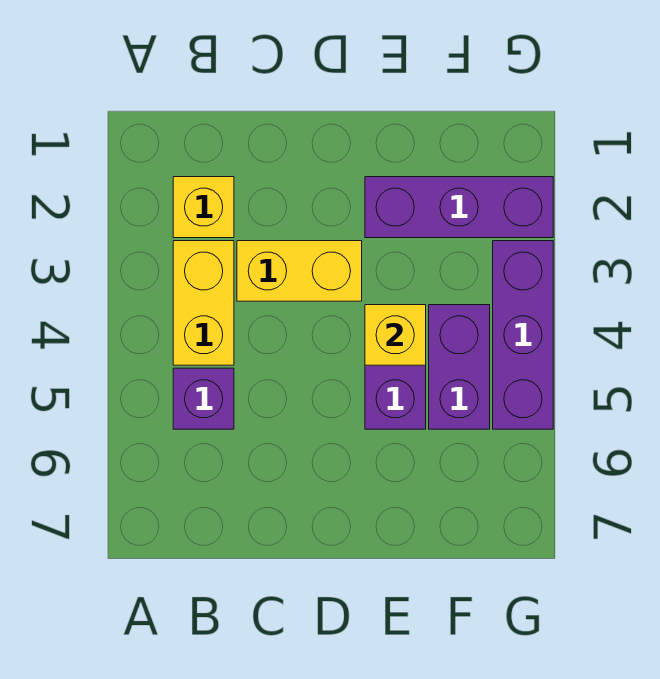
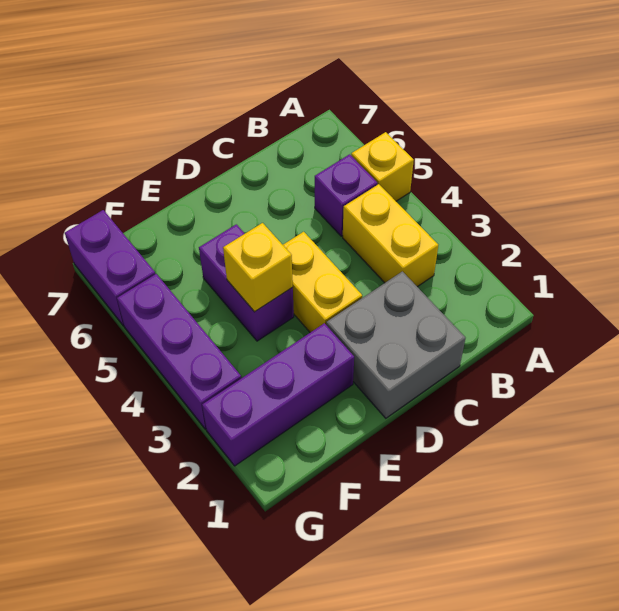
yellow 1x1 brick [173,177,234,238] -> yellow 1x1 brick moved to [351,132,414,201]
none -> grey 2x2 brick [326,271,465,418]
yellow 1x2 brick [237,241,362,301] -> yellow 1x2 brick turned to [283,232,362,332]
purple 1x2 brick [429,305,490,429] -> purple 1x2 brick moved to [65,210,155,326]

